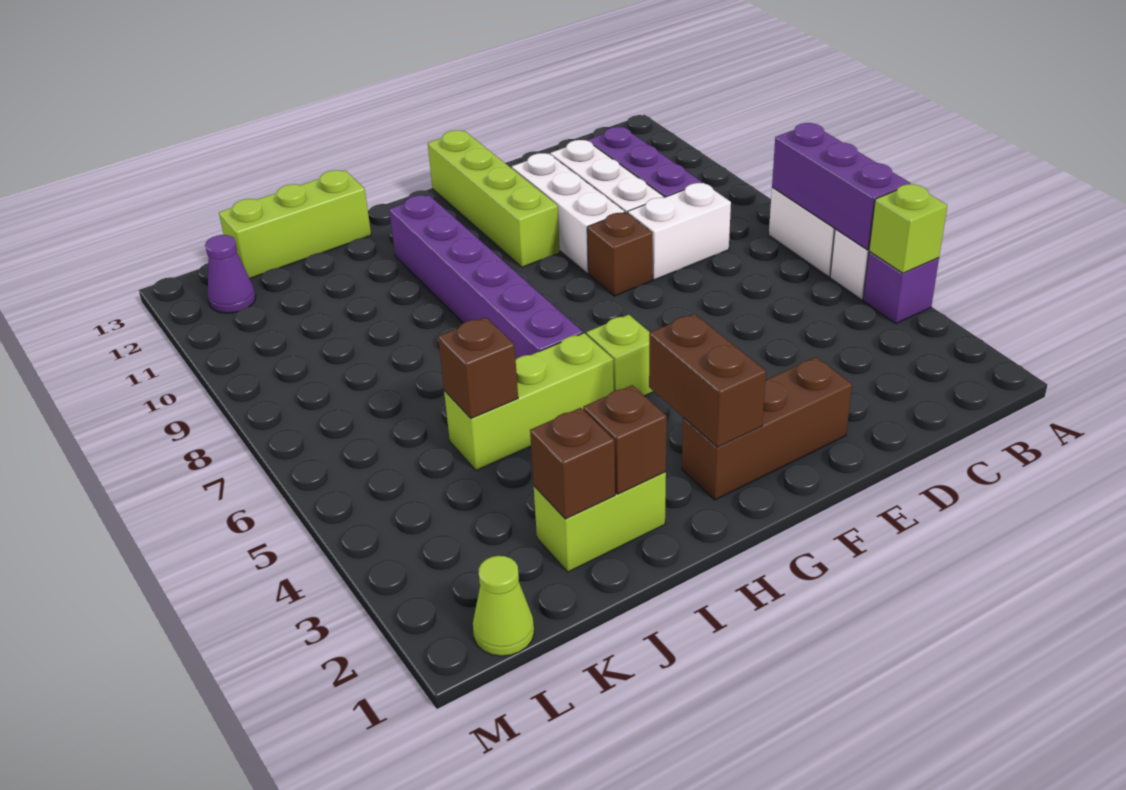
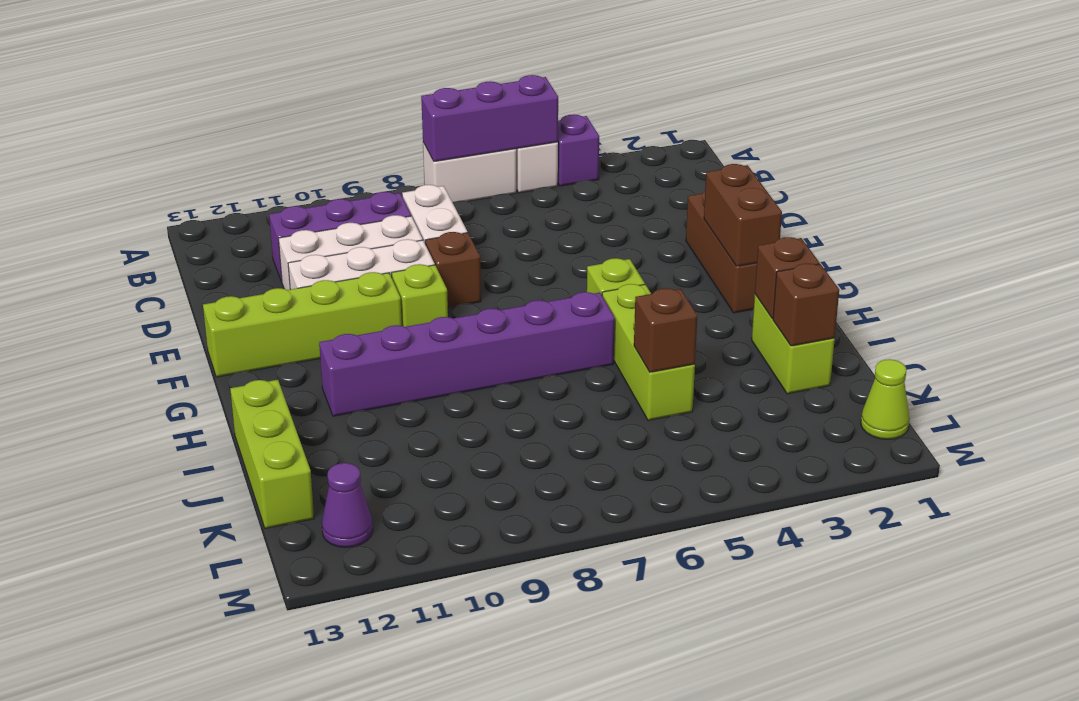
lime 1x1 brick [869,184,947,273] -> lime 1x1 brick moved to [392,264,448,327]
brown 1x2 brick [649,314,766,447] -> brown 1x2 brick turned to [704,164,782,266]

